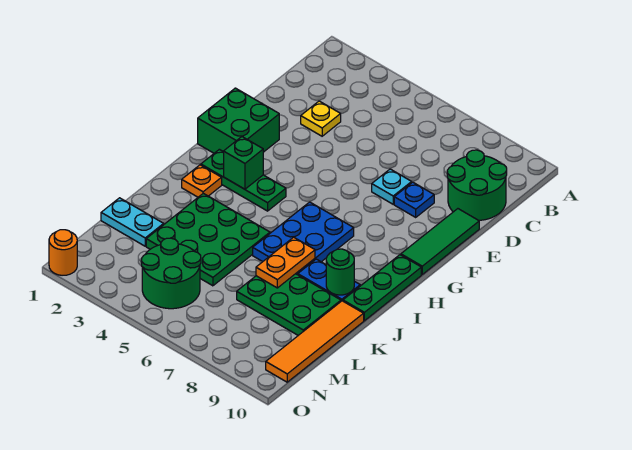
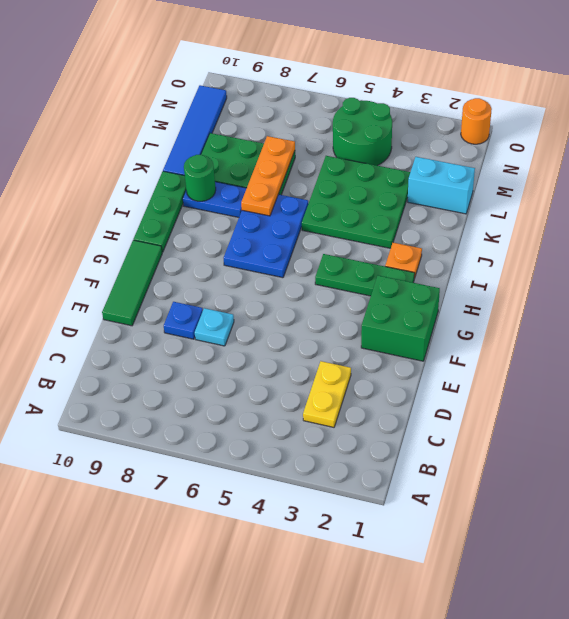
green 2x2 round brick [447,150,507,220] -> none
yellow 1x1 plate [301,101,341,136] -> yellow 1x2 plate [303,361,351,427]
green 1x1 brick [224,137,263,189] -> none
orange 1x2 plate [256,237,315,288] -> orange 1x3 plate [241,136,295,216]
orange 1x4 tile [266,301,364,382] -> blue 1x4 tile [163,85,227,176]
cyan 1x2 plate [101,198,164,246] -> cyan 1x2 brick [408,157,475,214]

